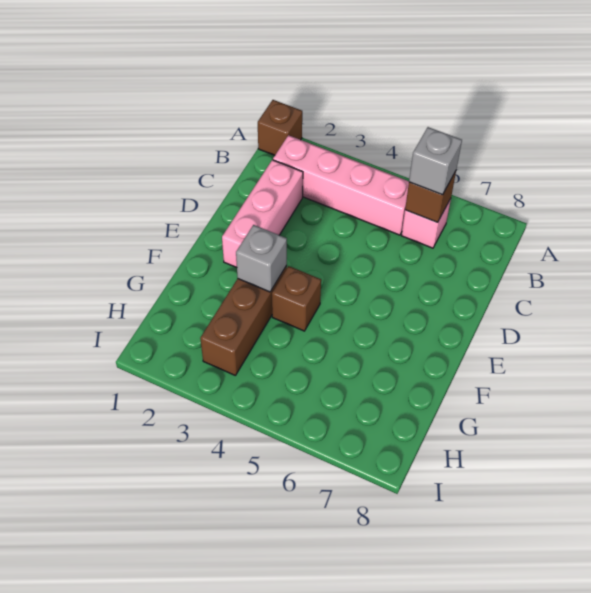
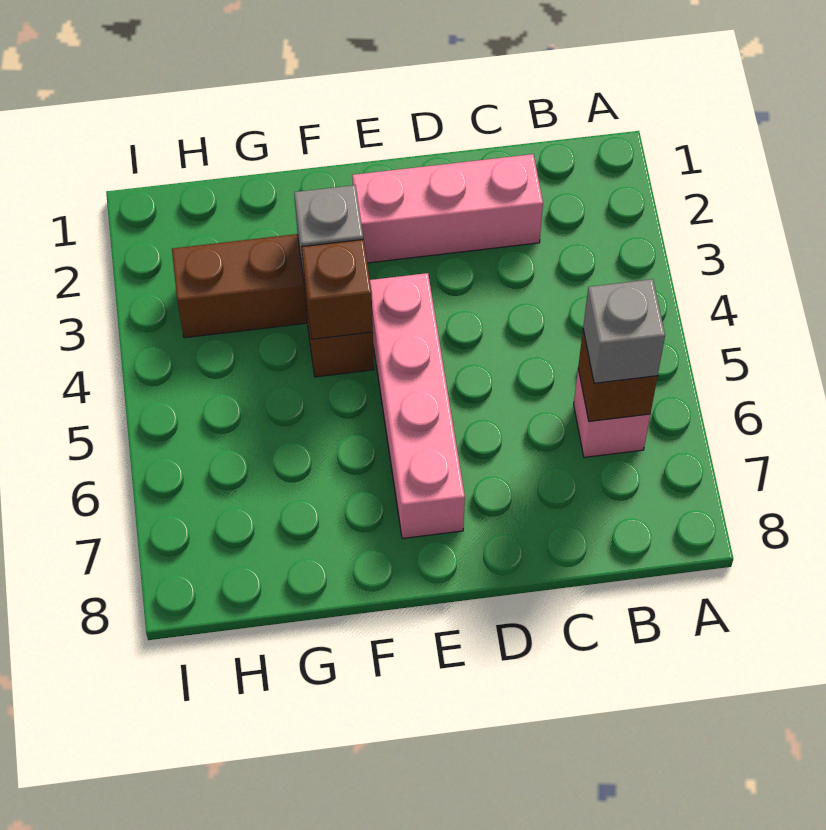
brown 1x1 brick [258,100,302,155] -> brown 1x1 brick moved to [302,239,373,339]
pink 1x4 brick [273,135,409,235] -> pink 1x4 brick moved to [370,273,465,539]

